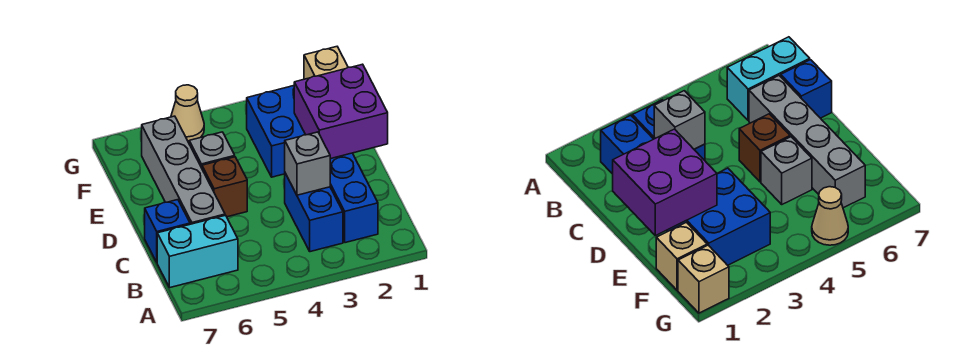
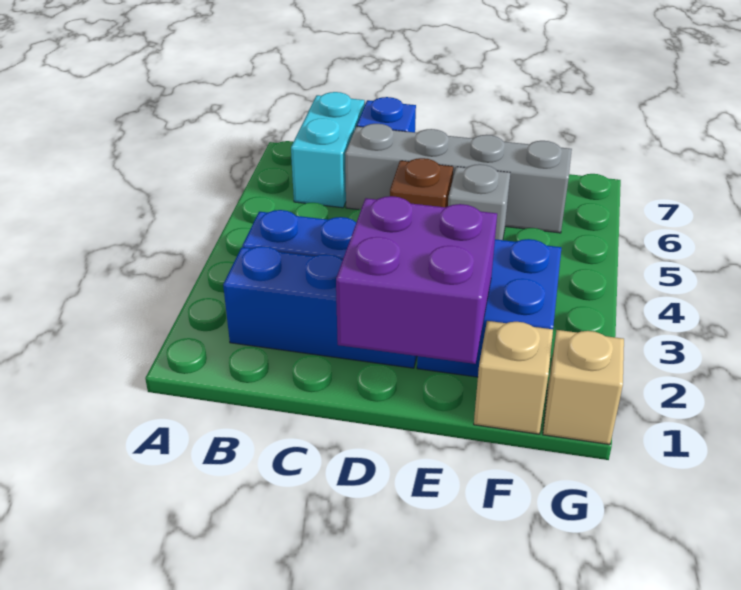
grey 1x1 brick [285,132,330,195] -> none
tan 1x1 cone [171,85,204,142] -> none

